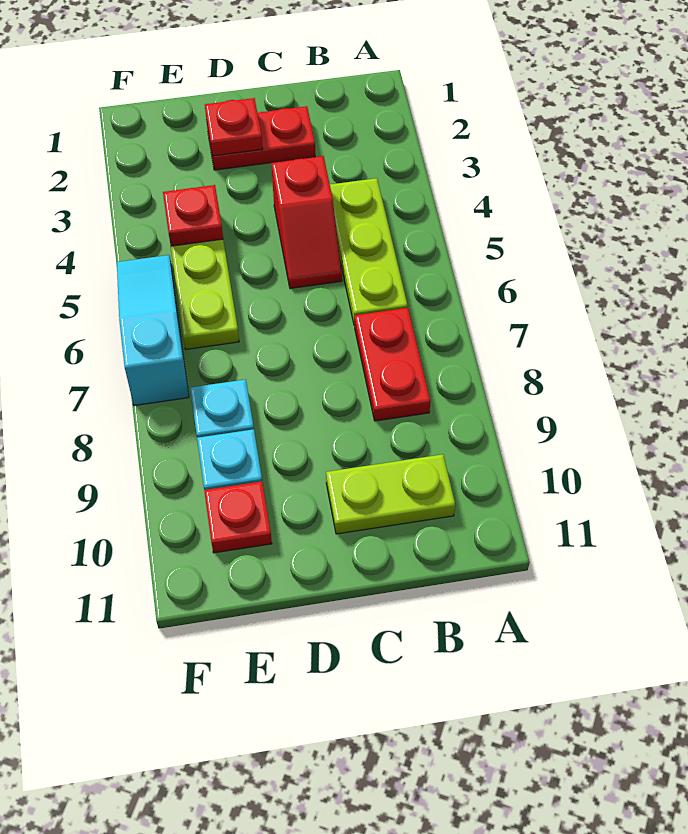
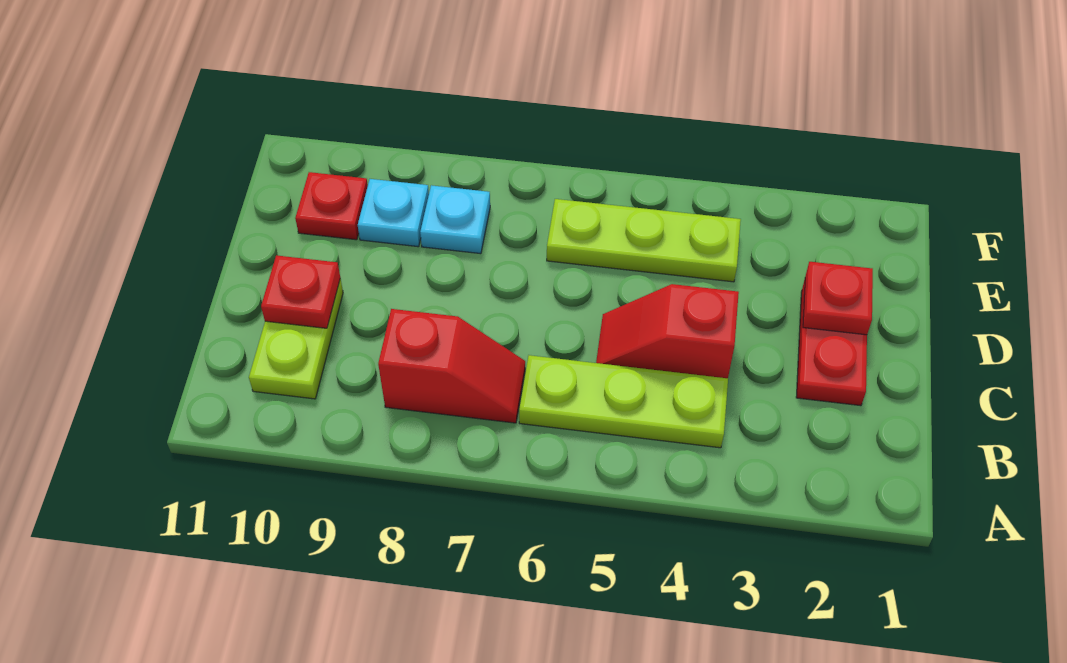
red 1x2 plate [355,308,431,421] -> red 1x2 slope [378,309,525,423]
red 1x1 plate [163,185,223,246] -> red 1x1 plate moved to [261,255,340,328]
cyan 1x3 slope [117,255,189,406] -> none

